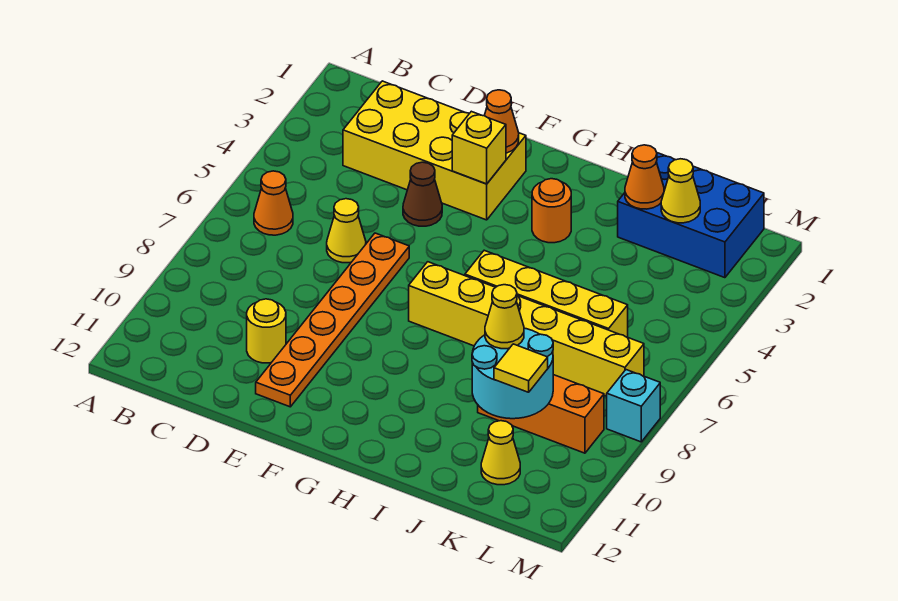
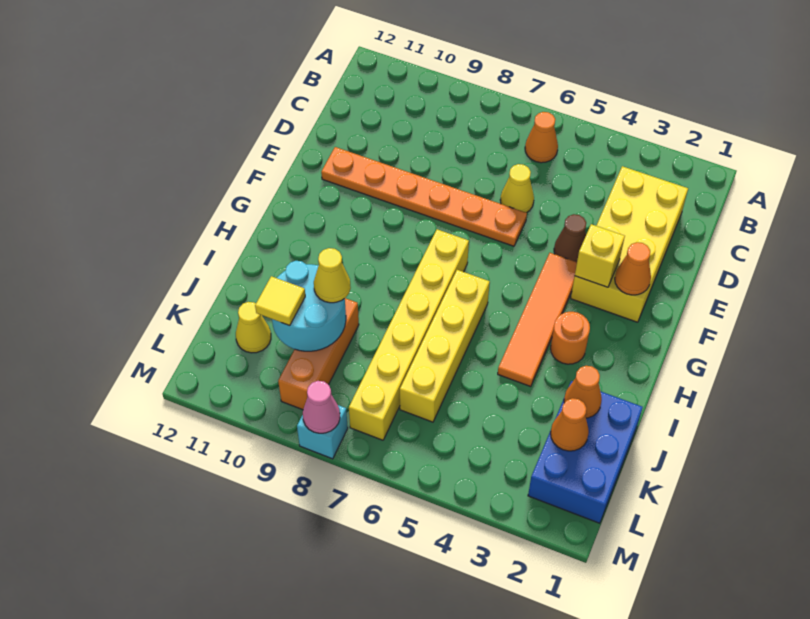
yellow 1x1 round brick [247,299,286,363] -> none
none -> orange 1x4 tile [498,253,577,387]
yellow 1x1 cone [661,159,700,223] -> orange 1x1 cone [551,398,589,451]
none -> pink 1x1 cone [303,381,340,433]

